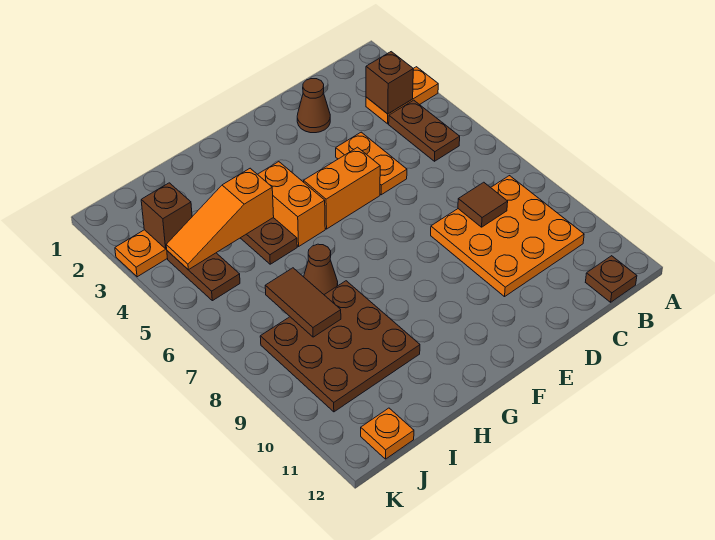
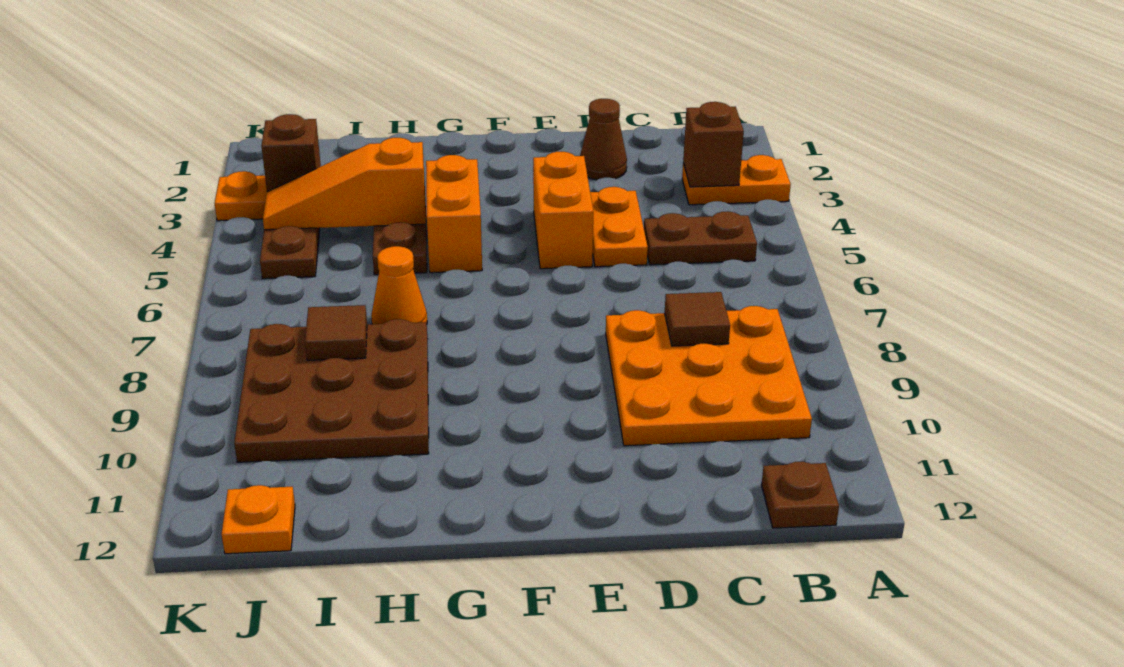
brown 1x2 plate [389,100,460,161] -> brown 1x2 plate turned to [644,211,757,265]
orange 1x2 brick [304,147,380,229] -> orange 1x2 brick turned to [533,152,593,269]
brown 1x1 cone [304,244,338,294] -> orange 1x1 cone [371,246,427,324]
brown 1x2 tile [265,268,341,337] -> brown 1x1 tile [305,305,367,360]

